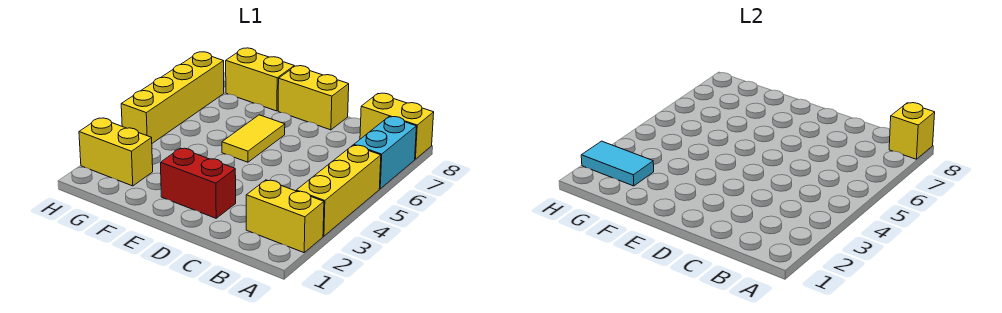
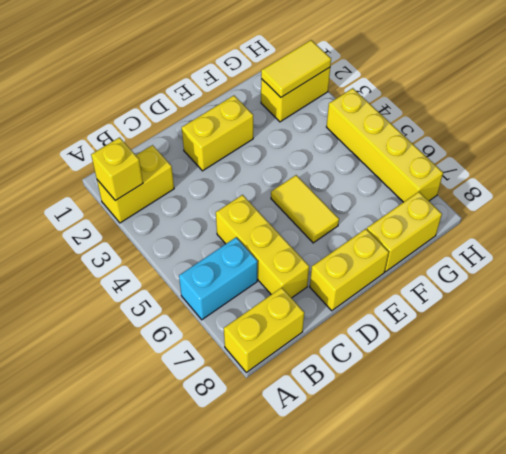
yellow 1x3 brick [296,145,381,236] -> yellow 1x3 brick moved to [216,195,309,298]
cyan 1x2 brick [354,117,416,189] -> cyan 1x2 brick turned to [179,237,258,320]
yellow 1x1 brick [889,103,935,159] -> yellow 1x1 brick moved to [91,137,143,201]
red 1x2 brick [160,148,236,218] -> yellow 1x2 brick [182,96,253,171]
cyan 1x2 tile [581,141,654,186] -> yellow 1x2 tile [261,40,331,97]

